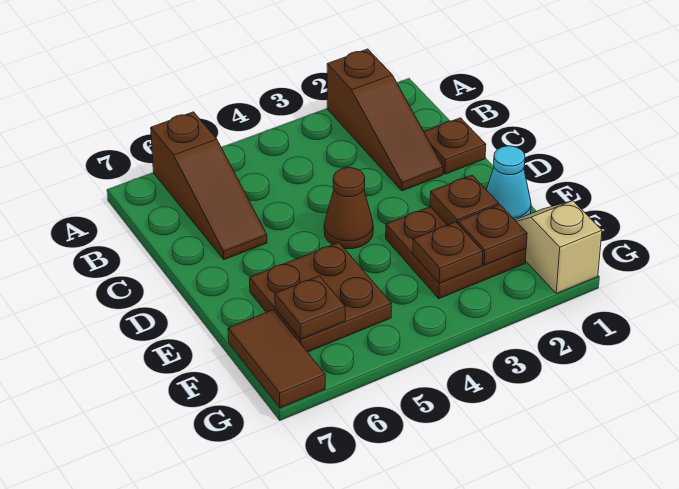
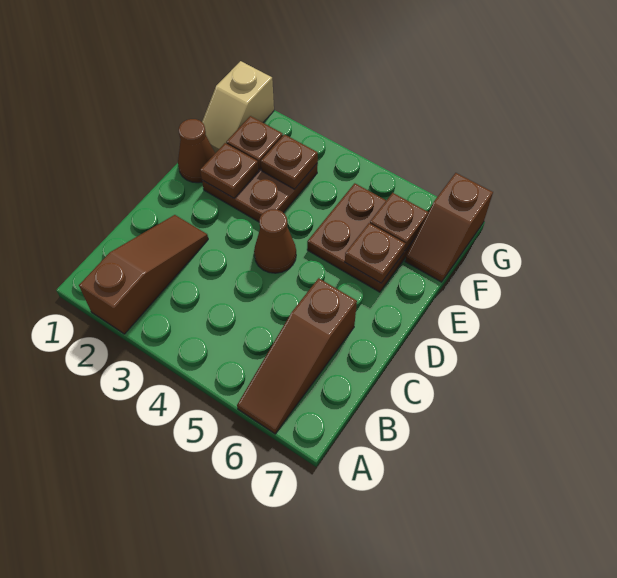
brown 1x3 slope [151,112,267,260] -> brown 1x3 slope turned to [237,278,357,434]
brown 1x1 plate [424,118,486,174] -> brown 1x1 plate moved to [345,223,406,283]
cyan 1x1 cone [486,146,531,220] -> brown 1x1 cone [178,119,215,183]
brown 1x2 tile [228,310,325,408] -> brown 1x2 slope [405,173,493,282]

